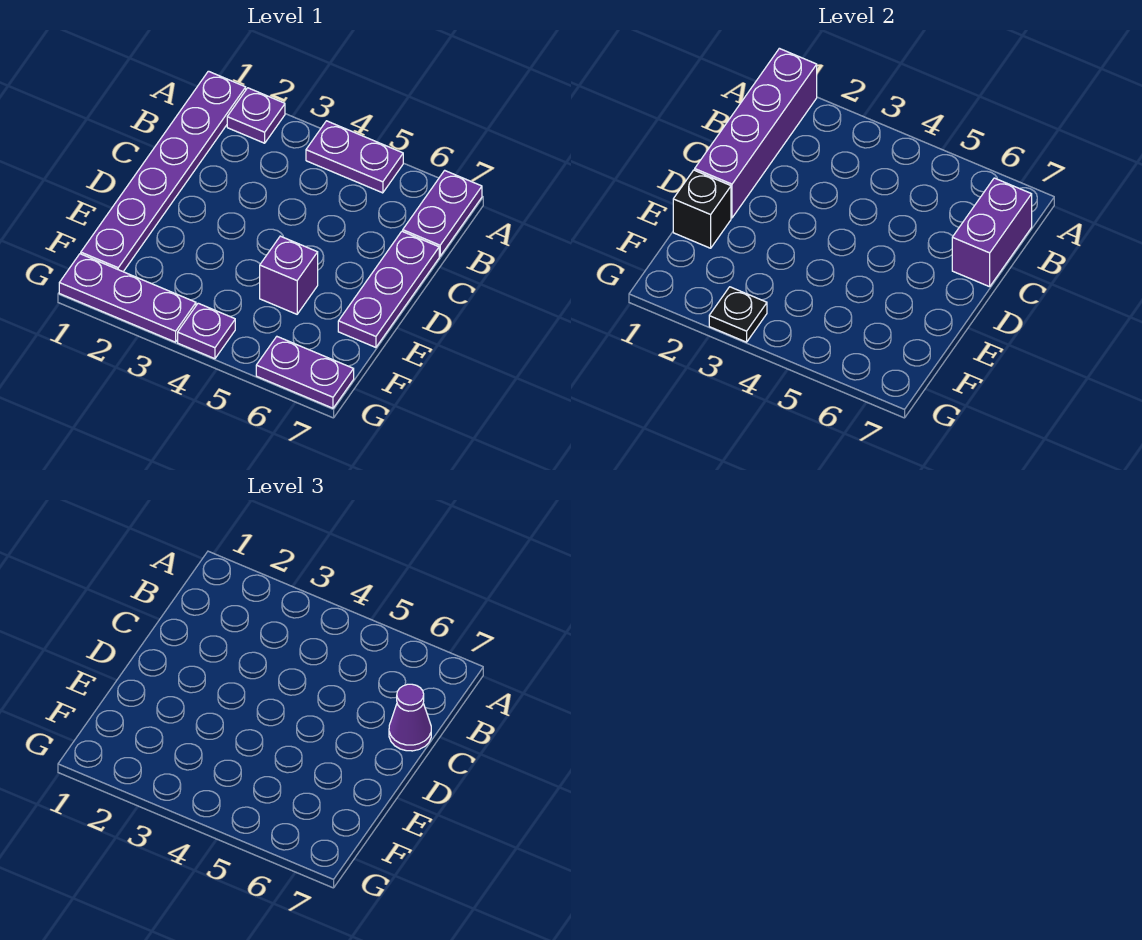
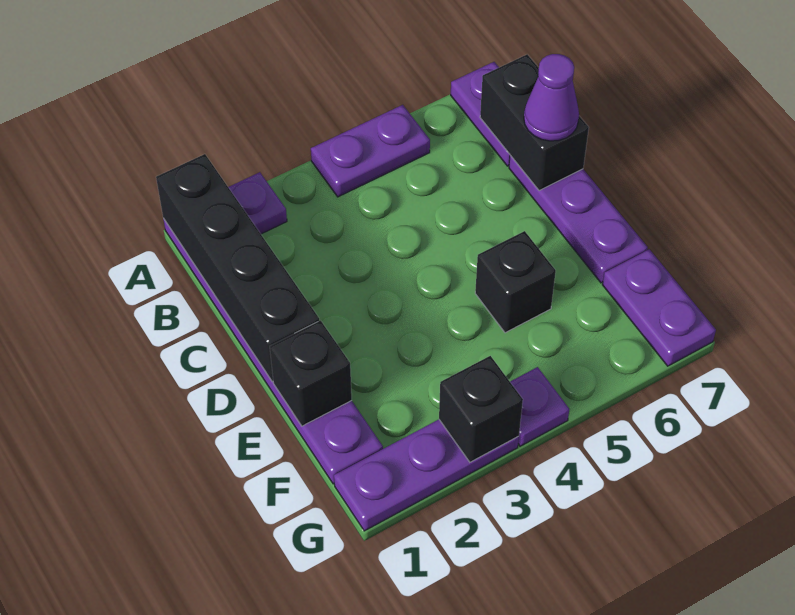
purple 1x4 brick [695,48,817,218] -> black 1x4 brick [156,154,319,382]
purple 1x2 brick [952,178,1032,287] -> black 1x2 brick [480,54,589,191]
purple 1x1 brick [260,236,318,314] -> black 1x1 brick [475,231,556,333]
black 1x1 plate [709,287,767,342] -> black 1x1 brick [439,356,523,462]
purple 1x2 plate [256,337,354,408] -> purple 1x2 plate turned to [602,249,716,366]

